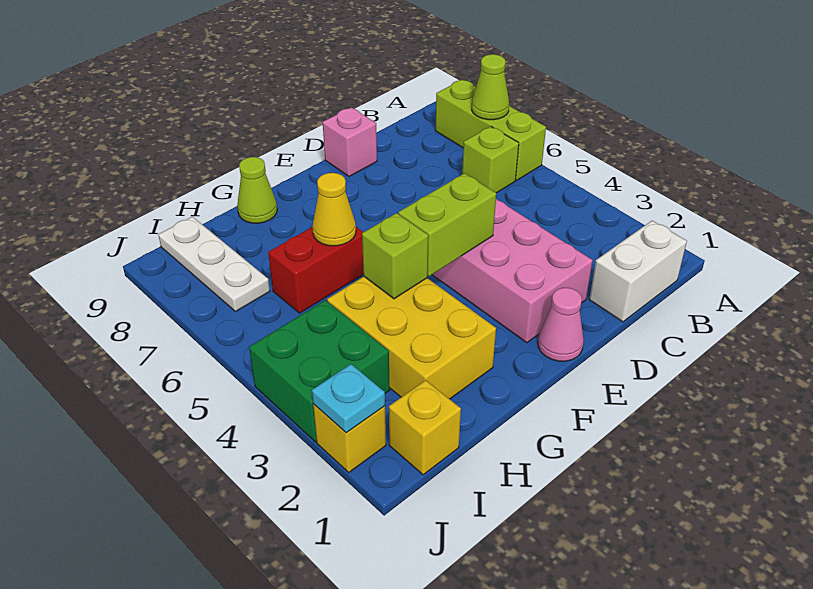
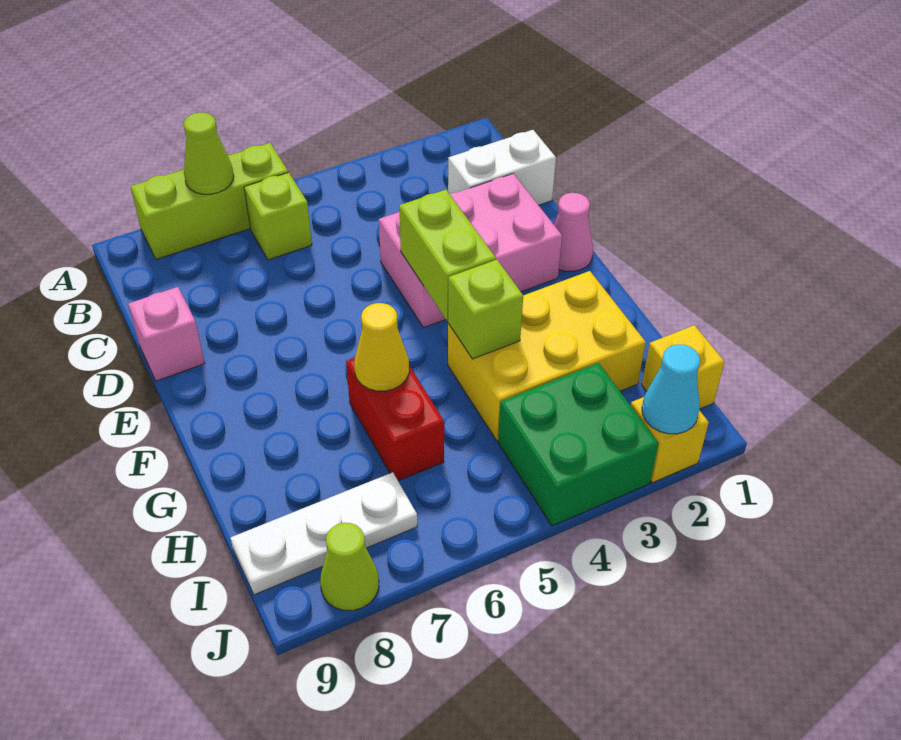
white 1x2 brick [589,221,687,322] -> white 1x2 brick turned to [448,130,556,205]
lime 1x1 cone [237,157,277,223] -> lime 1x1 cone moved to [320,523,379,611]
cyan 1x1 plate [312,364,385,433] -> cyan 1x1 cone [642,345,700,434]

